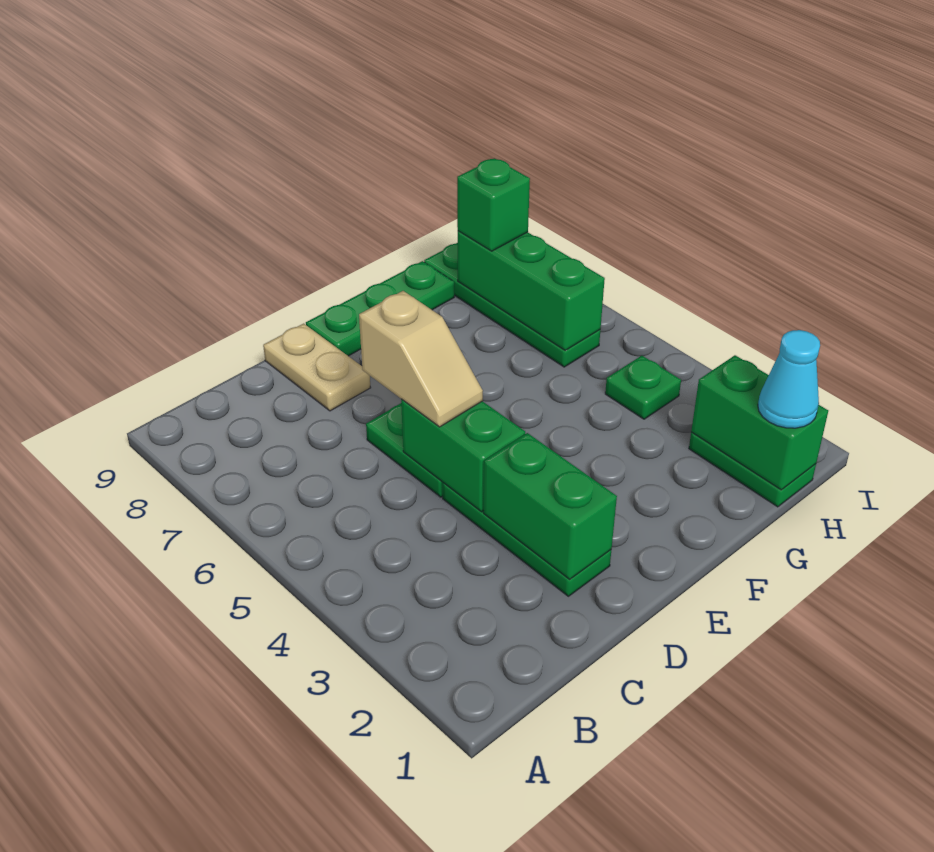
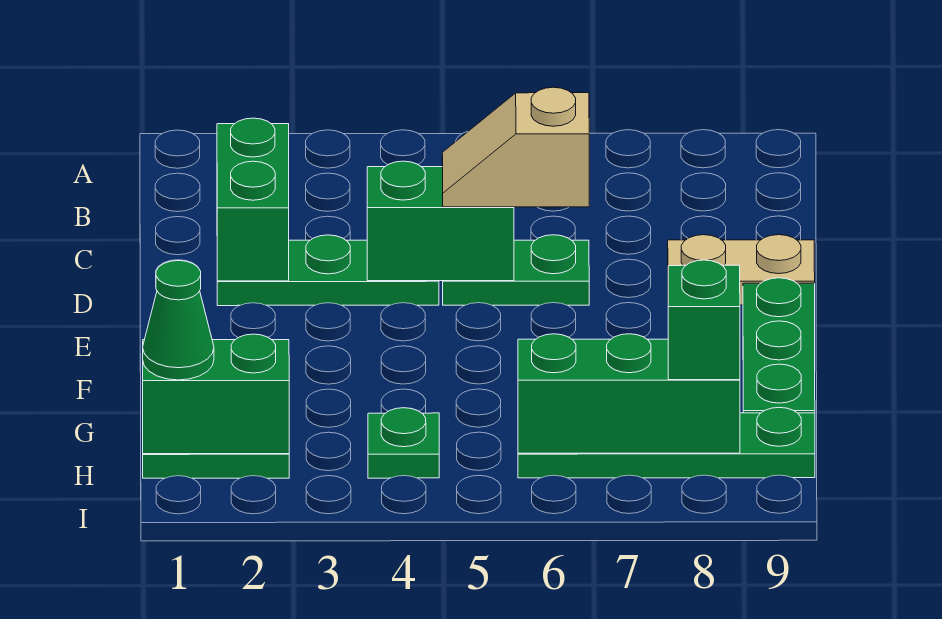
green 1x2 brick [484,433,617,579] -> green 1x2 brick turned to [217,118,289,281]
cyan 1x1 cone [758,330,820,428] -> green 1x1 cone [143,261,214,380]

